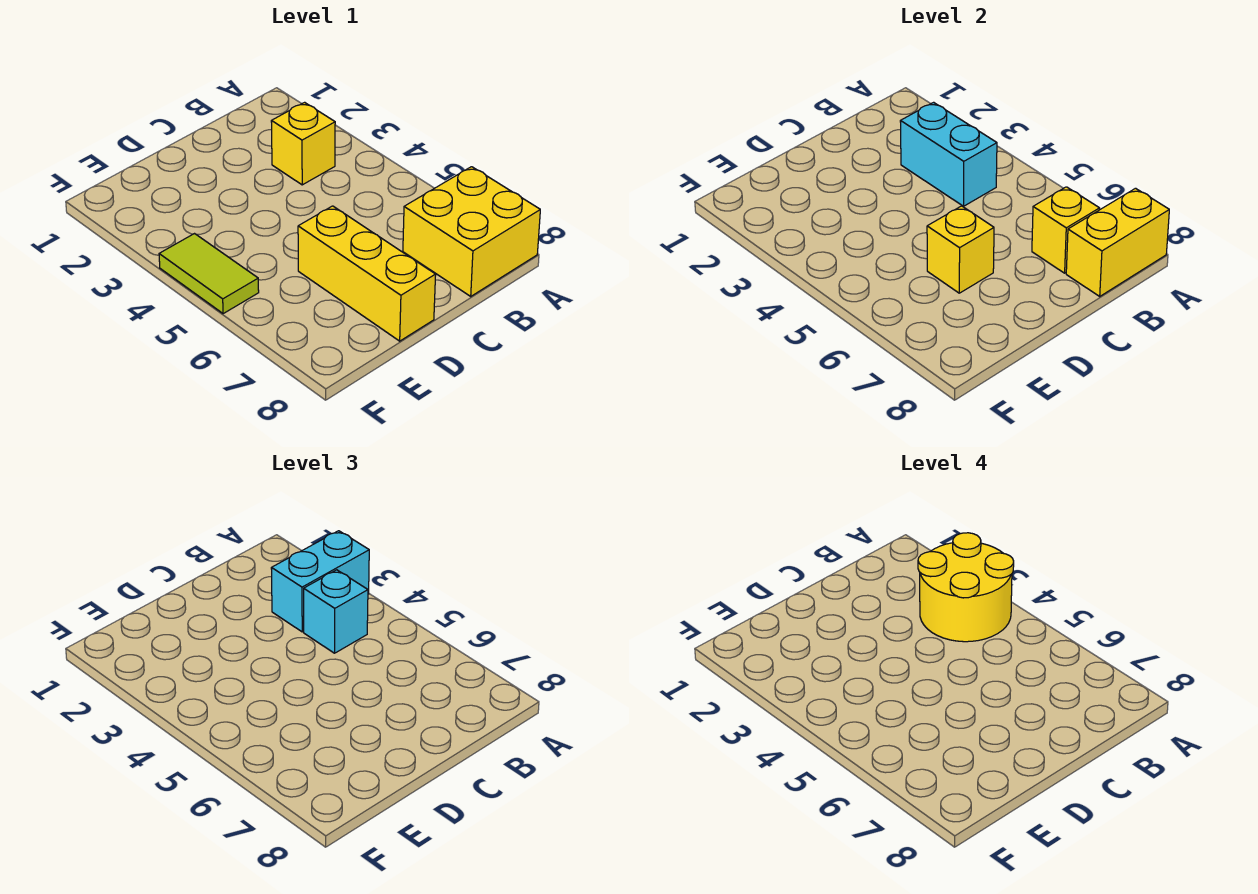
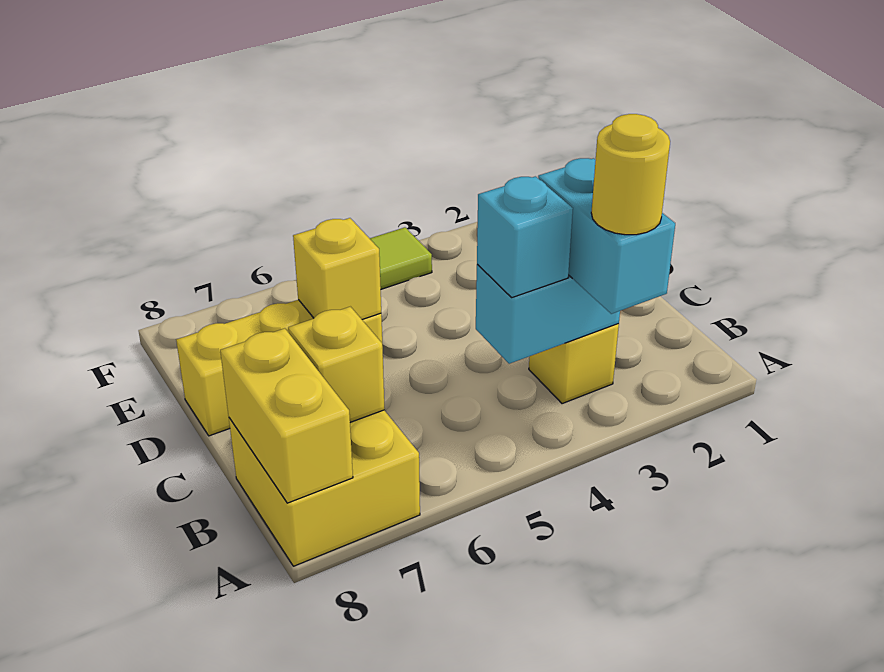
yellow 2x2 round brick [918,533,1014,642] -> yellow 1x1 round brick [591,114,670,235]

